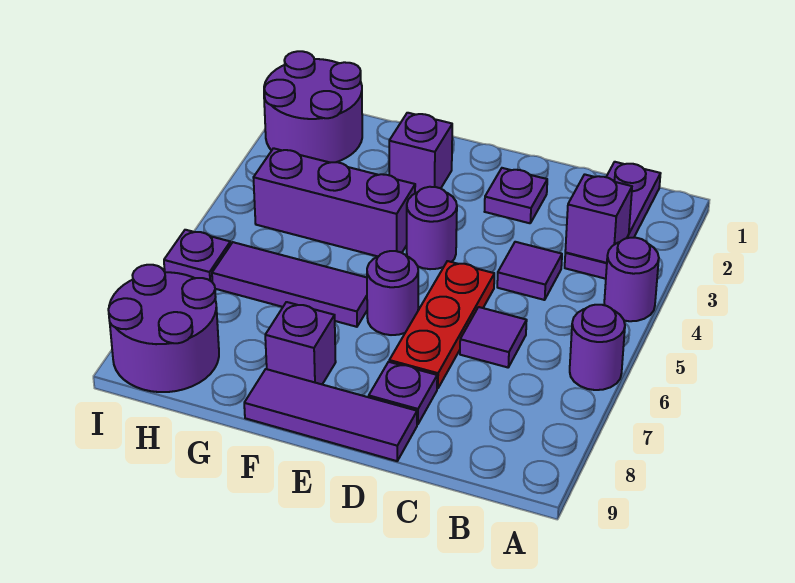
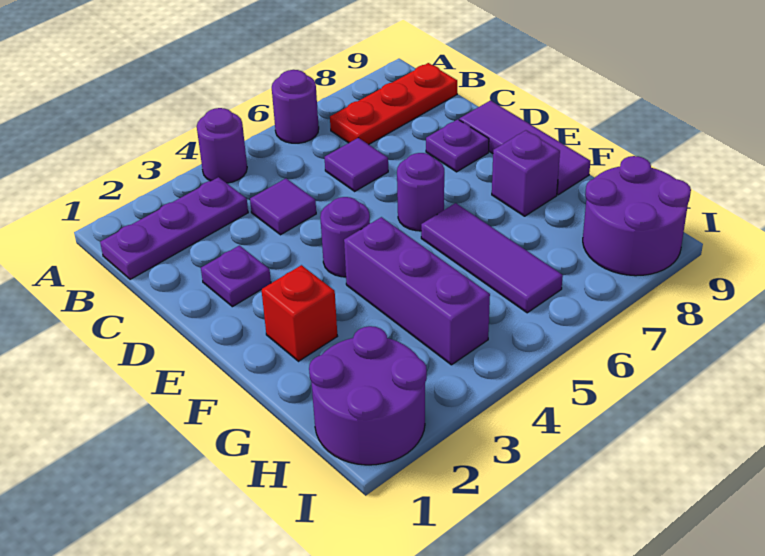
purple 1x1 brick [565,174,632,263] -> none
red 1x3 plate [389,261,494,389] -> red 1x3 plate moved to [330,63,457,144]
purple 1x1 brick [389,113,452,193] -> red 1x1 brick [261,265,337,361]
purple 1x1 plate [164,230,231,282] -> none

